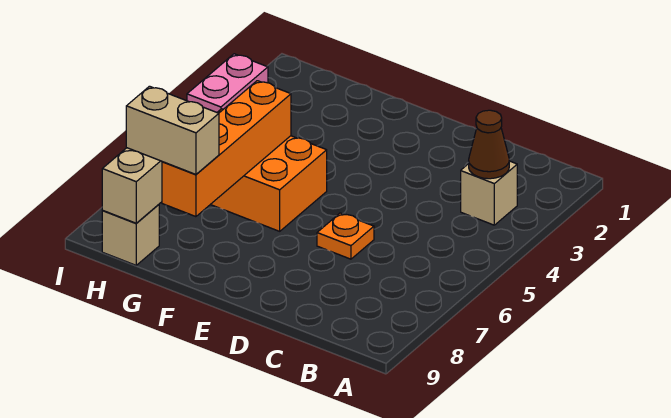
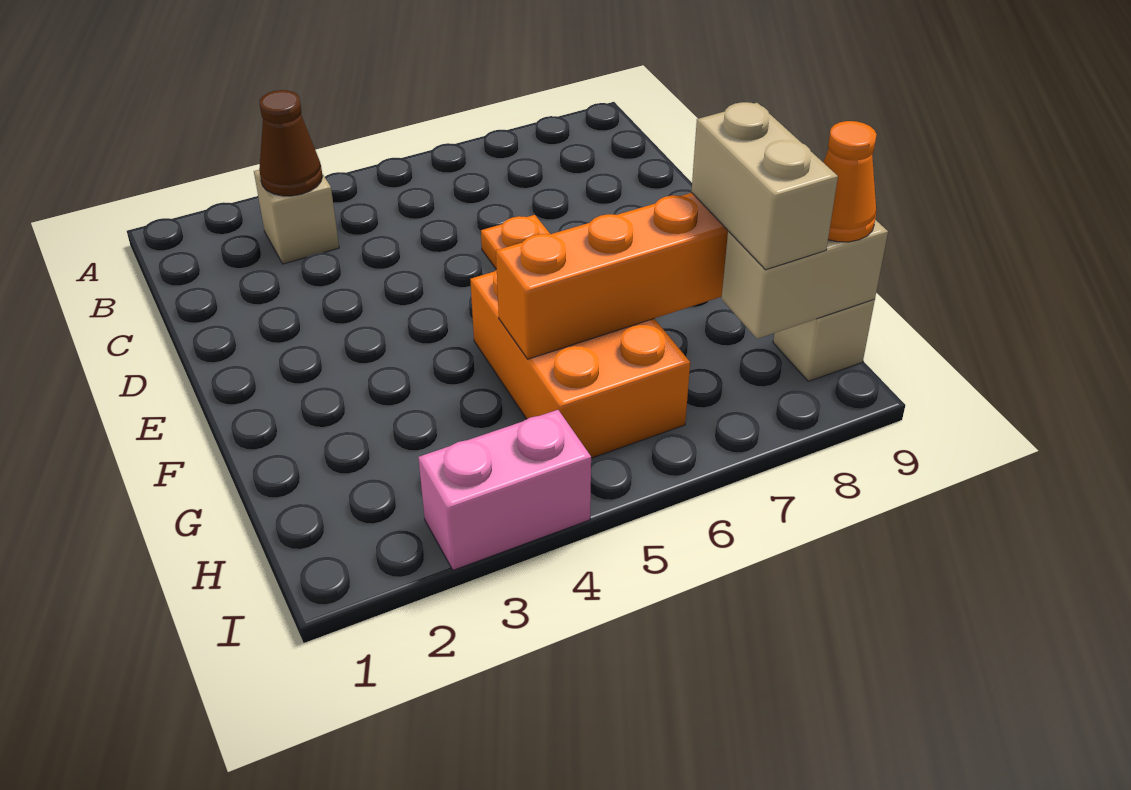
none -> orange 1x1 cone [823,121,877,242]

